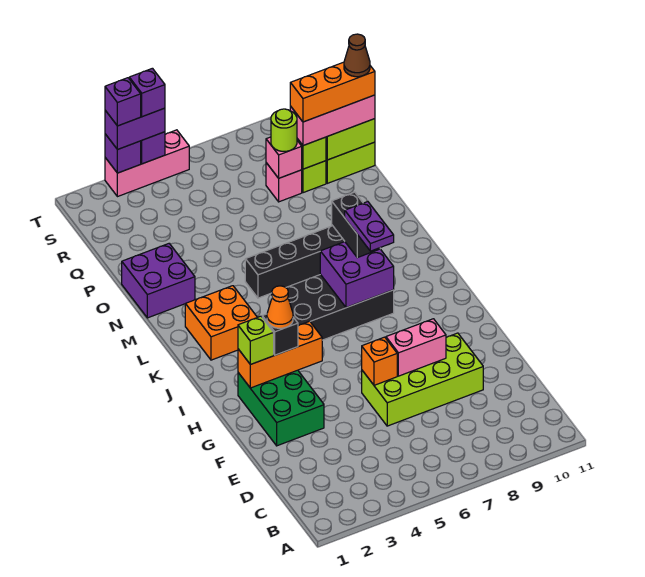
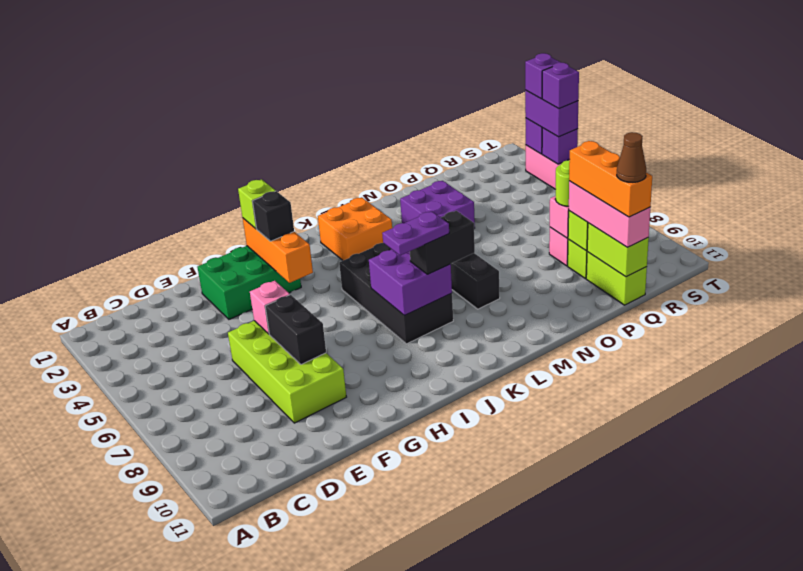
orange 1x1 brick [362,337,397,385] -> pink 1x1 brick [250,281,290,334]
pink 1x2 brick [386,319,446,376] -> black 1x2 brick [265,295,326,364]
orange 1x1 cone [267,286,293,328] -> none
purple 2x2 brick [122,244,195,318] -> purple 2x2 brick moved to [400,181,475,229]

